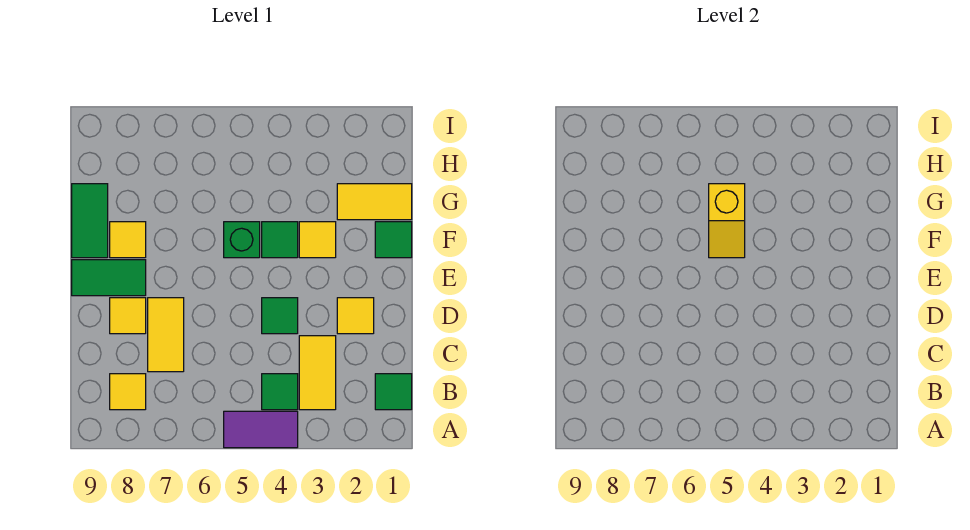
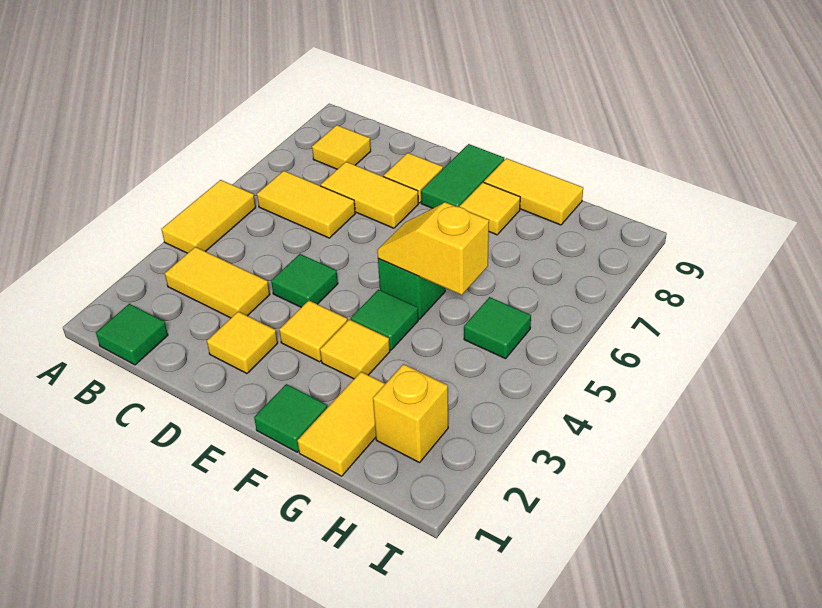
purple 1x2 tile [224,411,298,448] -> yellow 1x2 tile [161,180,256,253]
green 1x1 tile [262,374,298,410] -> green 1x1 tile moved to [464,297,531,359]
none -> yellow 1x2 tile [257,171,355,238]
none -> yellow 1x1 tile [279,301,347,362]
green 1x2 tile [72,184,108,258] -> yellow 1x2 tile [484,158,583,225]
none -> yellow 1x1 brick [373,364,448,463]

